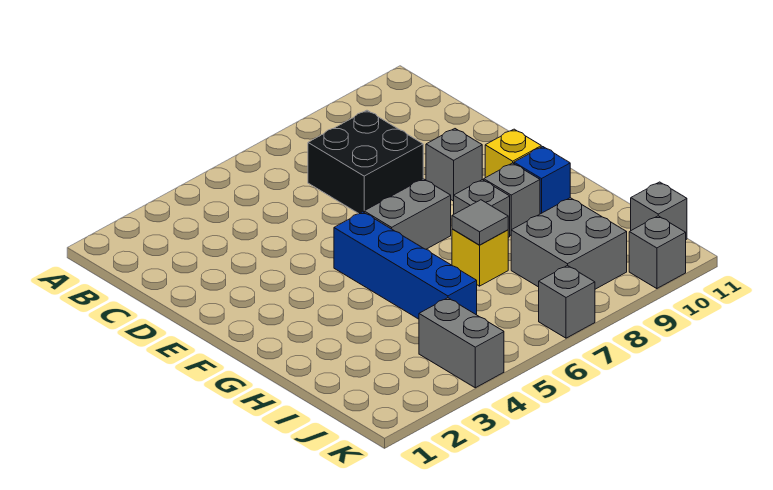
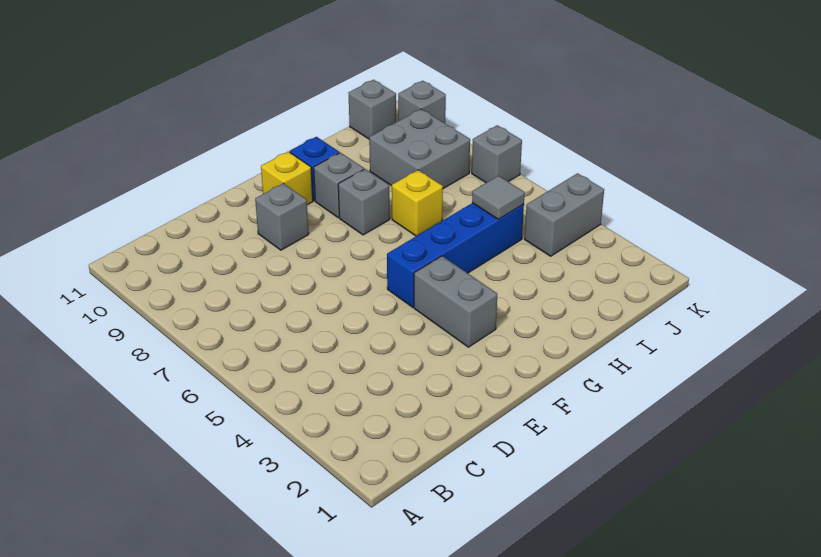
black 2x2 brick [308,110,423,214] -> none
grey 1x2 brick [364,179,451,249] -> grey 1x2 brick moved to [414,256,497,347]
grey 1x1 tile [452,200,508,245] -> grey 1x1 tile moved to [472,176,525,219]

